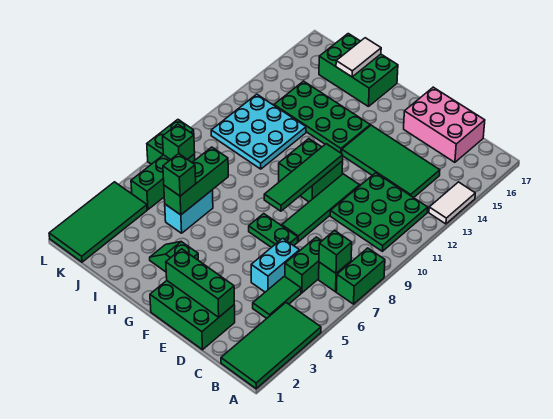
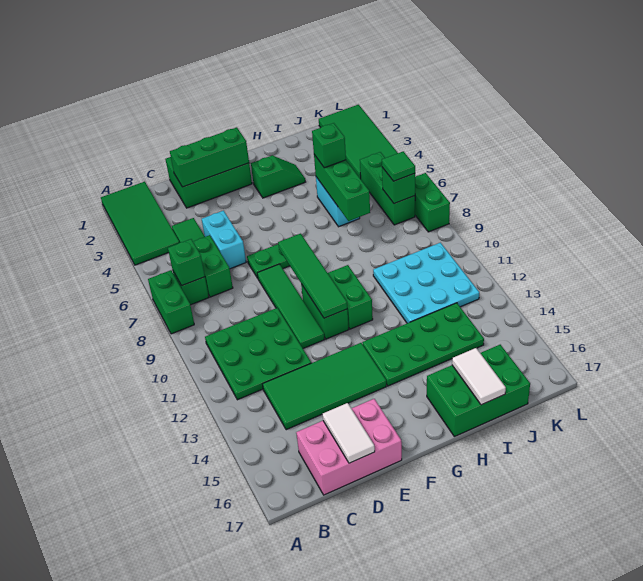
white 1x2 tile [429,182,475,224] -> white 1x2 tile moved to [322,403,375,463]
none -> green 1x1 tile [382,151,415,181]

